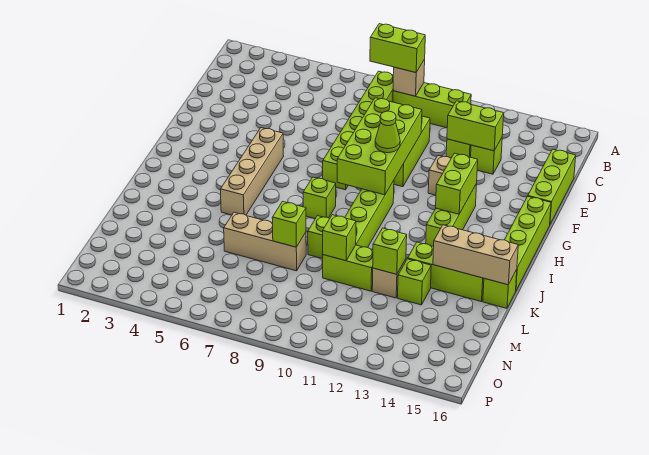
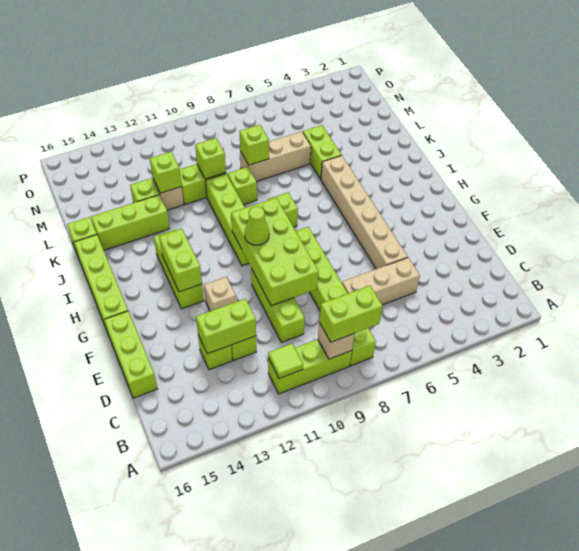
none -> lime 1x1 tile [268,344,303,378]
tan 1x4 brick [220,128,284,215] -> tan 1x6 brick [321,155,408,269]
none -> lime 1x2 brick [303,125,341,179]
tan 1x3 brick [433,225,518,285] -> tan 1x3 brick moved to [342,258,420,305]

